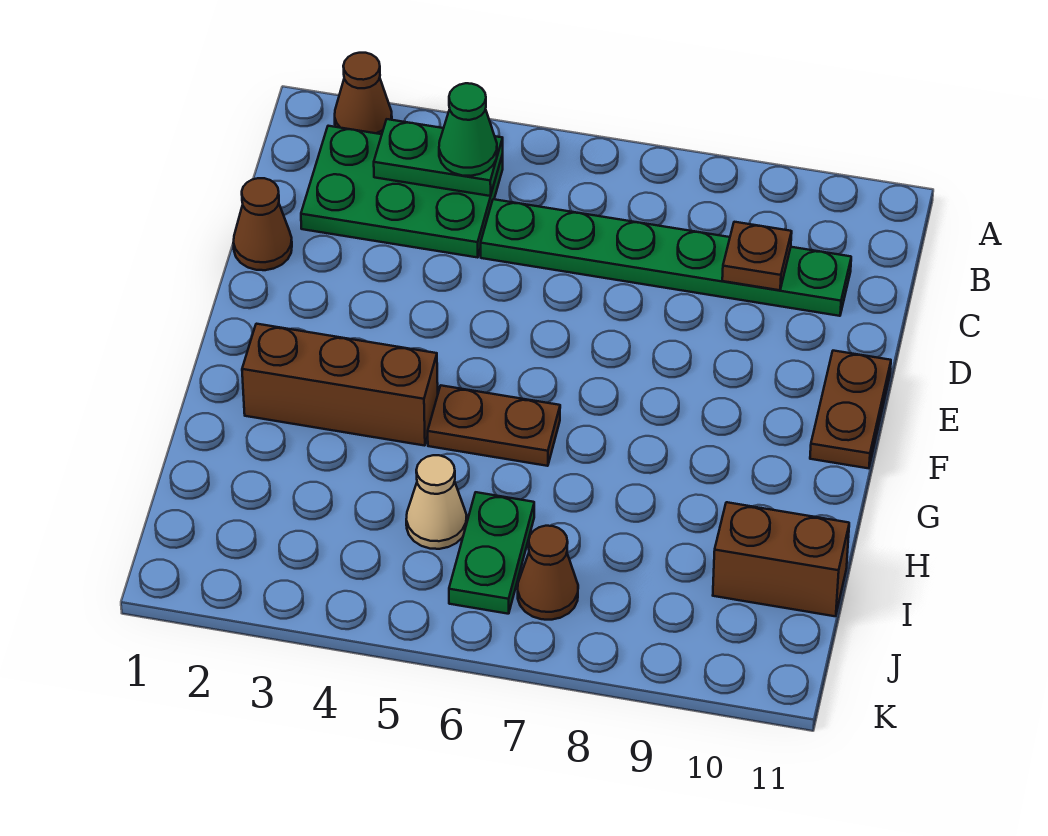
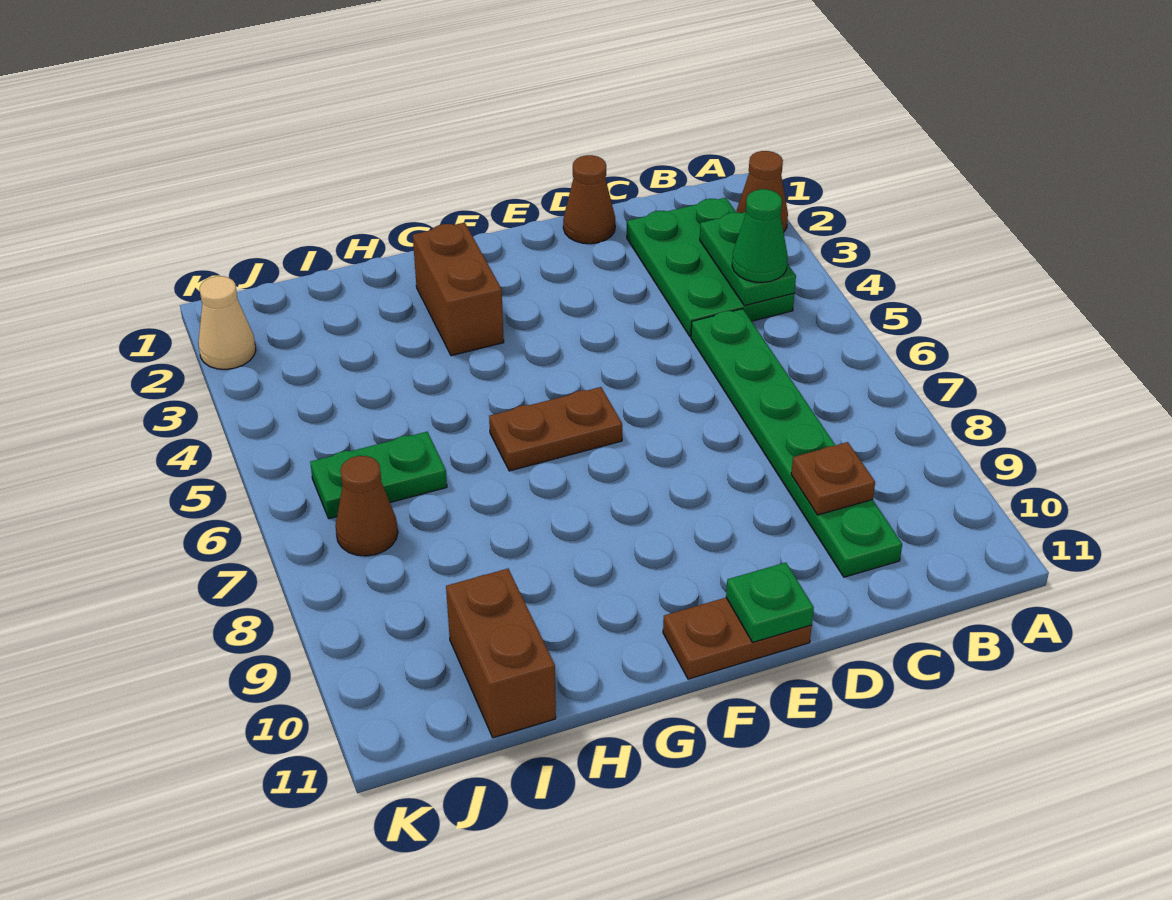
none -> green 1x1 plate [726,563,814,643]
brown 1x3 brick [242,324,438,446] -> brown 1x2 brick [413,222,504,356]
brown 1x2 plate [428,386,560,466] -> brown 1x2 plate turned to [489,387,622,471]
tan 1x1 cone [406,455,467,549] -> tan 1x1 cone moved to [198,276,256,370]

